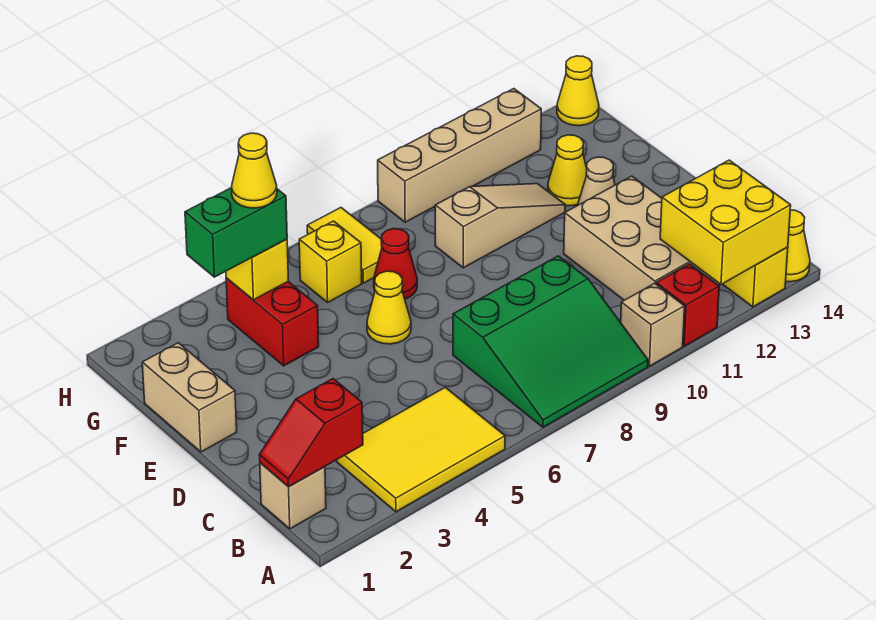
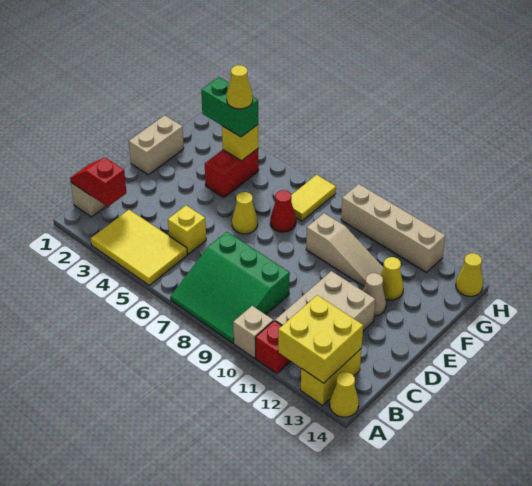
yellow 1x1 brick [299,221,362,302] -> yellow 1x1 brick moved to [168,205,206,254]

